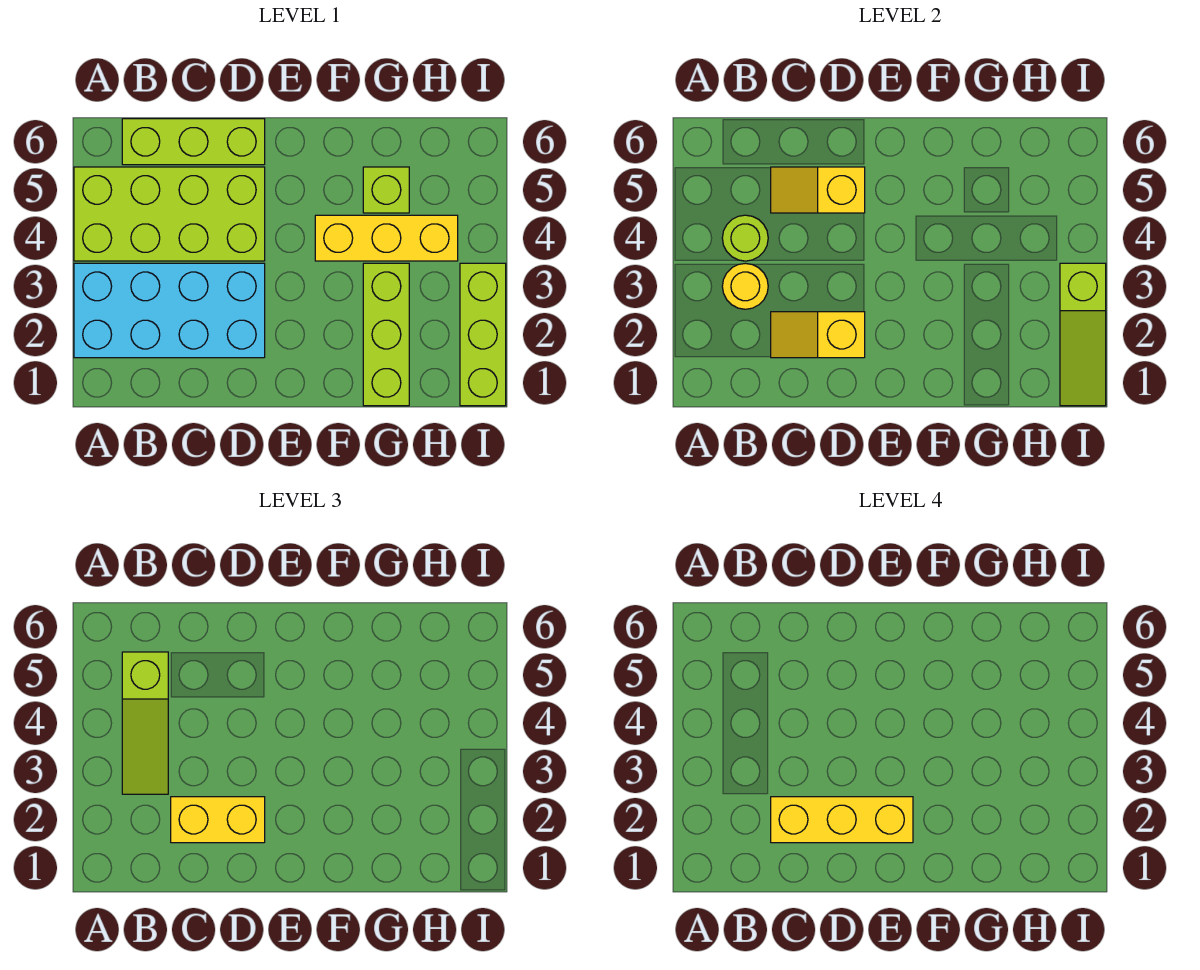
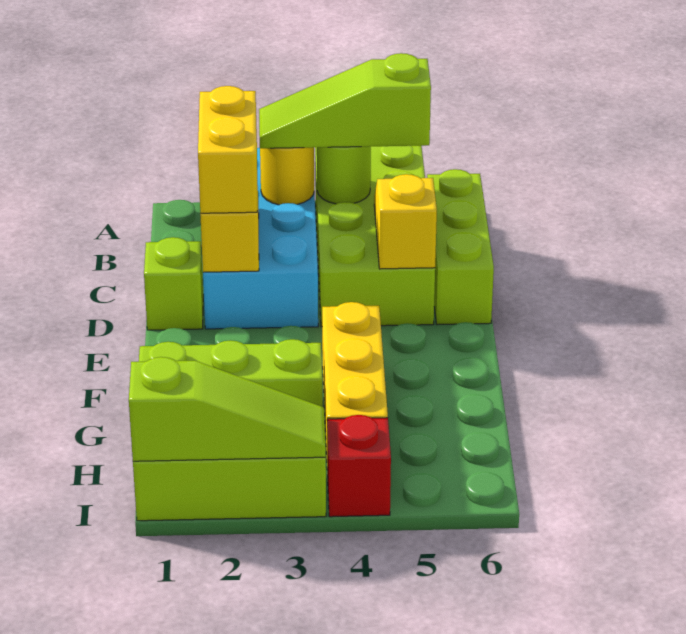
yellow 1x3 brick [771,797,913,843] -> none
lime 1x1 brick [363,167,409,213] -> lime 1x1 brick moved to [144,237,203,330]
lime 1x3 slope [1060,263,1106,406] -> lime 1x3 slope turned to [129,357,326,461]
none -> red 1x1 brick [327,415,391,517]

